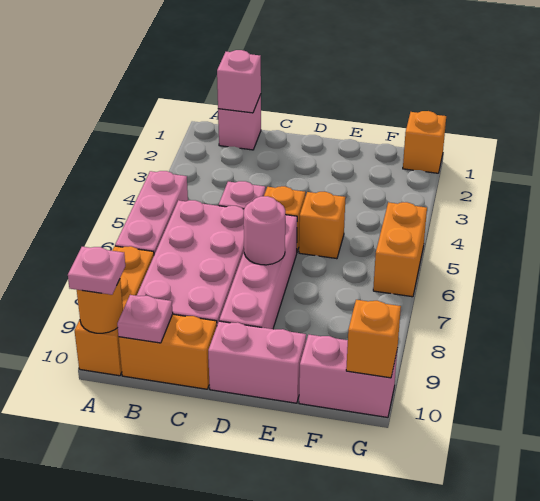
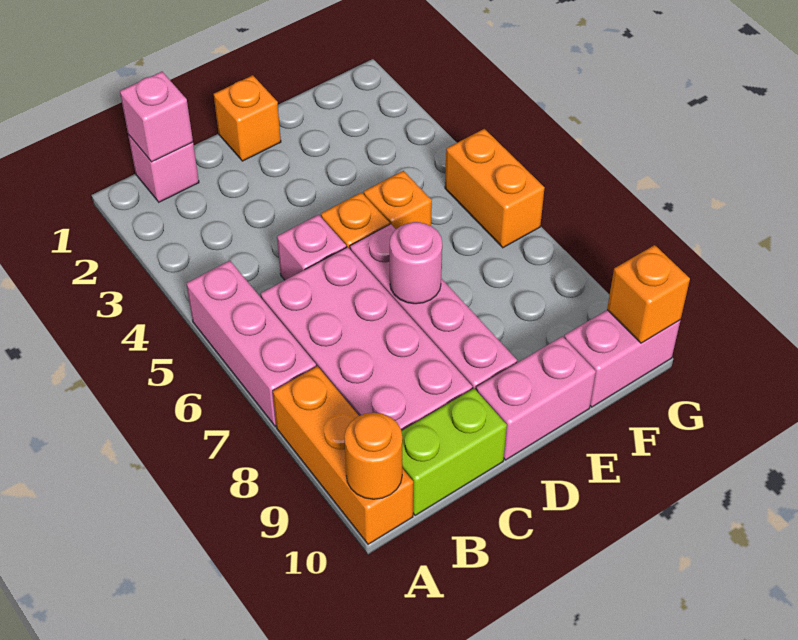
pink 1x1 plate [68,247,125,295] -> none
orange 1x2 brick [119,314,217,389] -> lime 1x2 brick [401,389,507,516]
pink 1x1 plate [117,295,173,343] -> none
orange 1x1 brick [403,111,446,173] -> orange 1x1 brick moved to [214,75,281,161]

